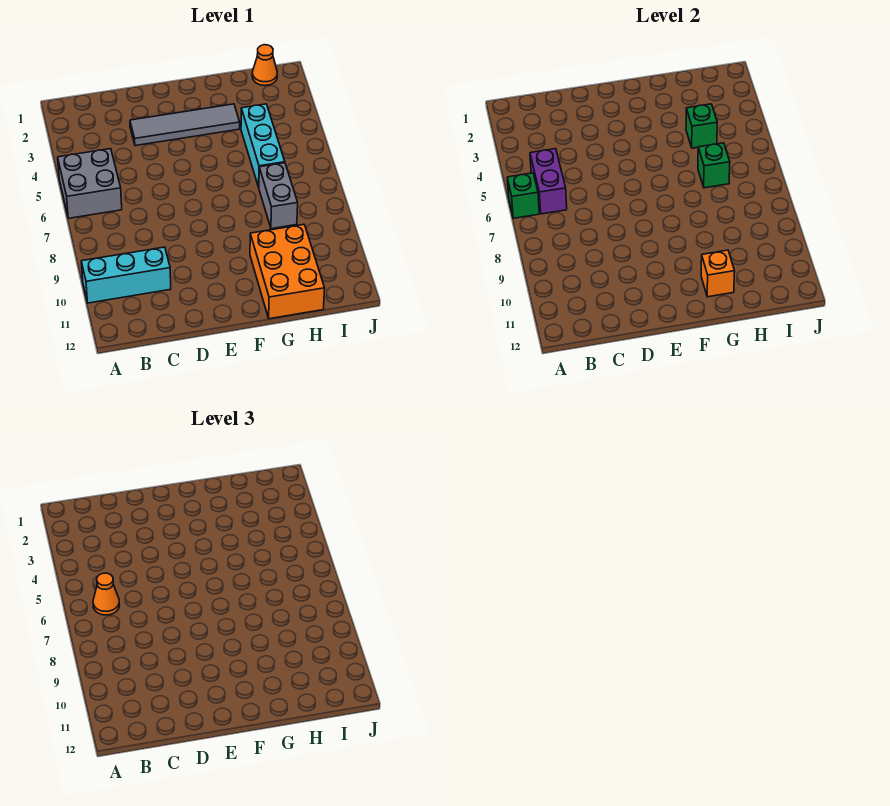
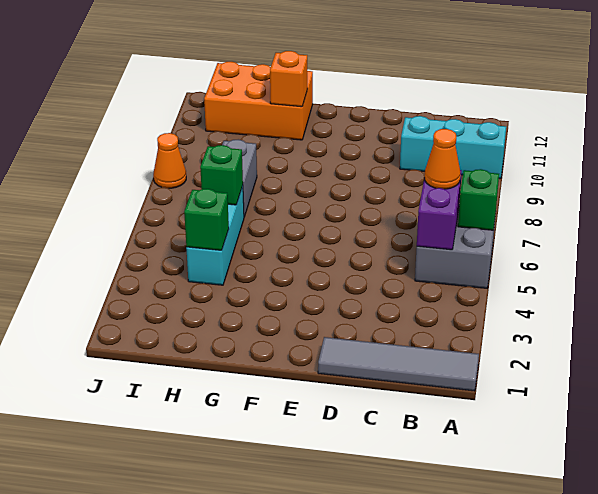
grey 1x4 tile [130,104,240,146] -> grey 1x4 tile moved to [318,337,479,391]
orange 2x3 brick [250,225,325,319] -> orange 2x3 brick turned to [204,62,313,140]
orange 1x1 cone [252,45,277,86] -> orange 1x1 cone moved to [153,133,186,188]

